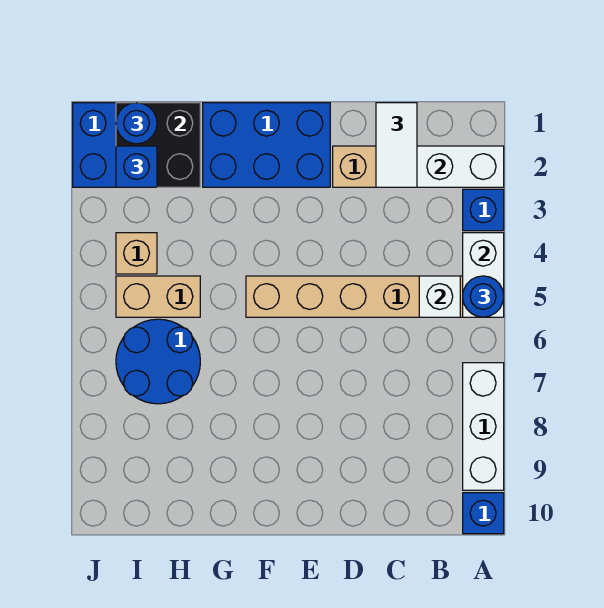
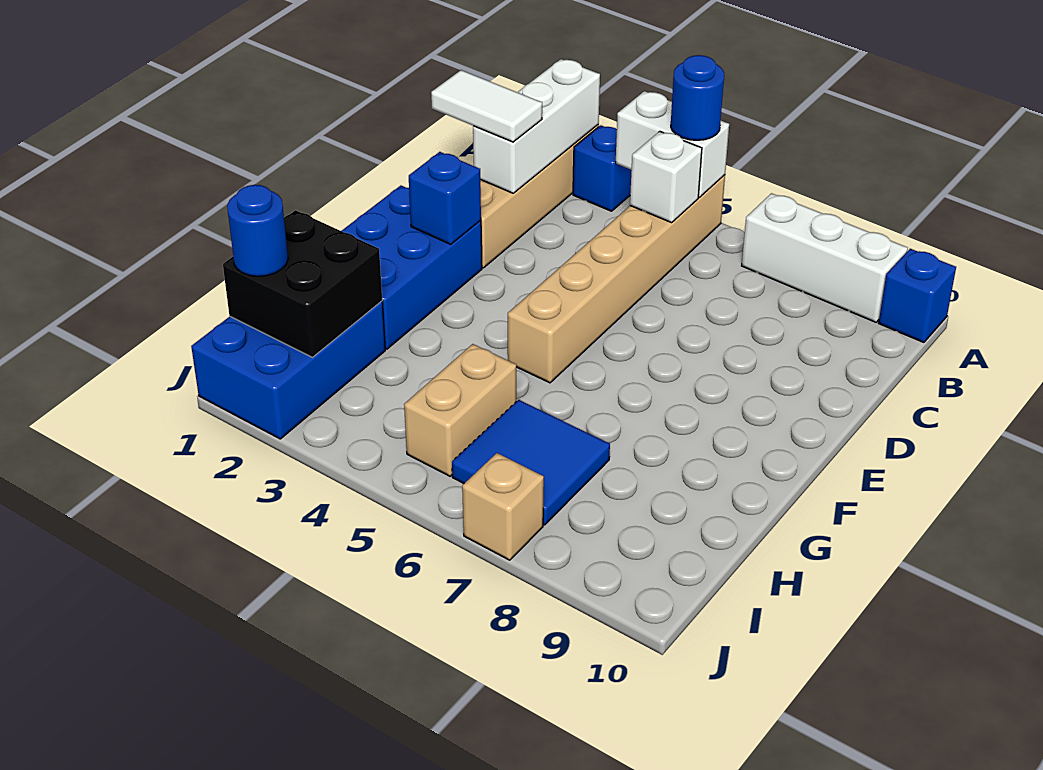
blue 2x2 round brick [116,319,200,404] -> blue 2x2 tile [452,400,610,525]
blue 1x1 brick [116,146,157,187] -> blue 1x1 brick moved to [409,152,481,244]
tan 1x1 brick [116,233,157,274] -> tan 1x1 brick moved to [462,453,544,560]

